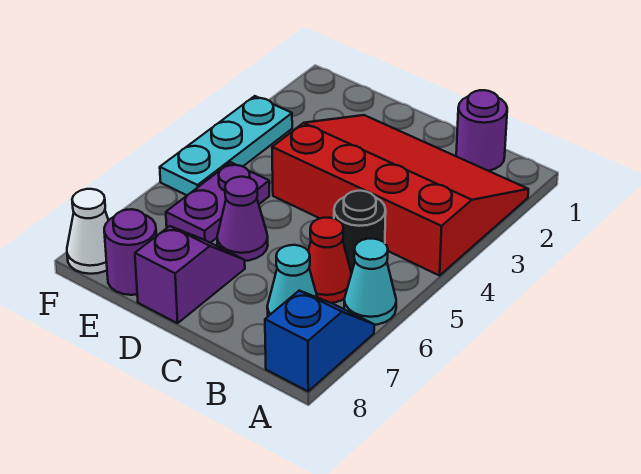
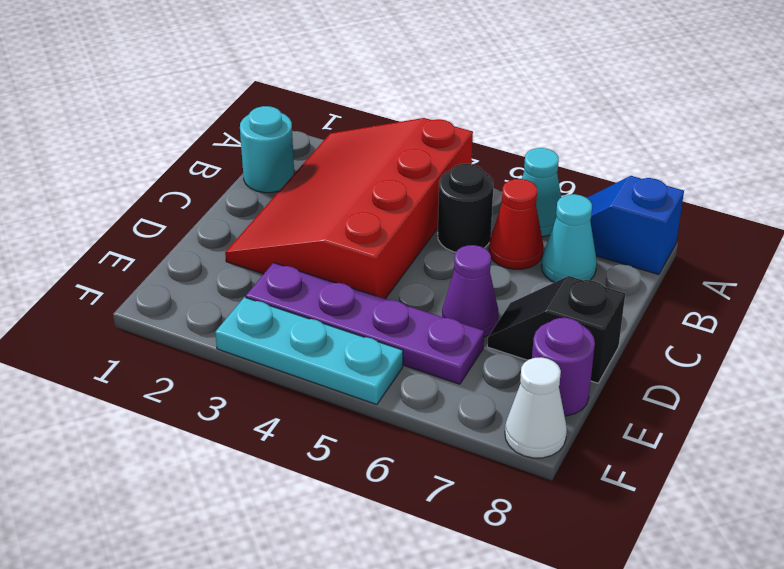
purple 1x1 round brick [456,90,507,171] -> cyan 1x1 round brick [240,106,294,193]
purple 1x2 slope [135,226,245,323] -> black 1x2 slope [487,276,625,383]
purple 1x2 plate [166,162,269,243] -> purple 1x4 plate [246,263,484,384]

